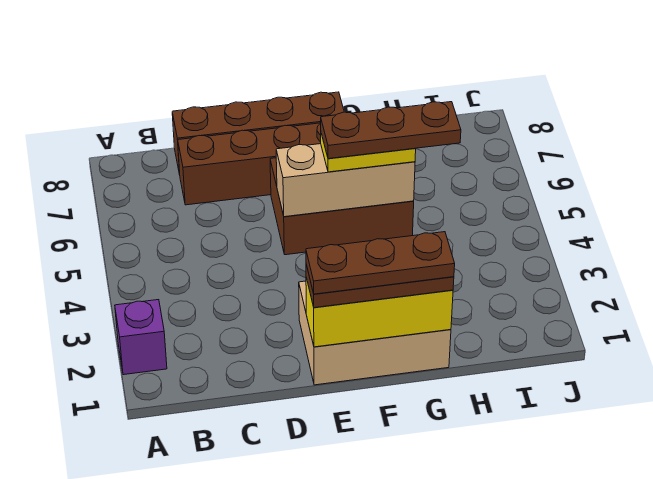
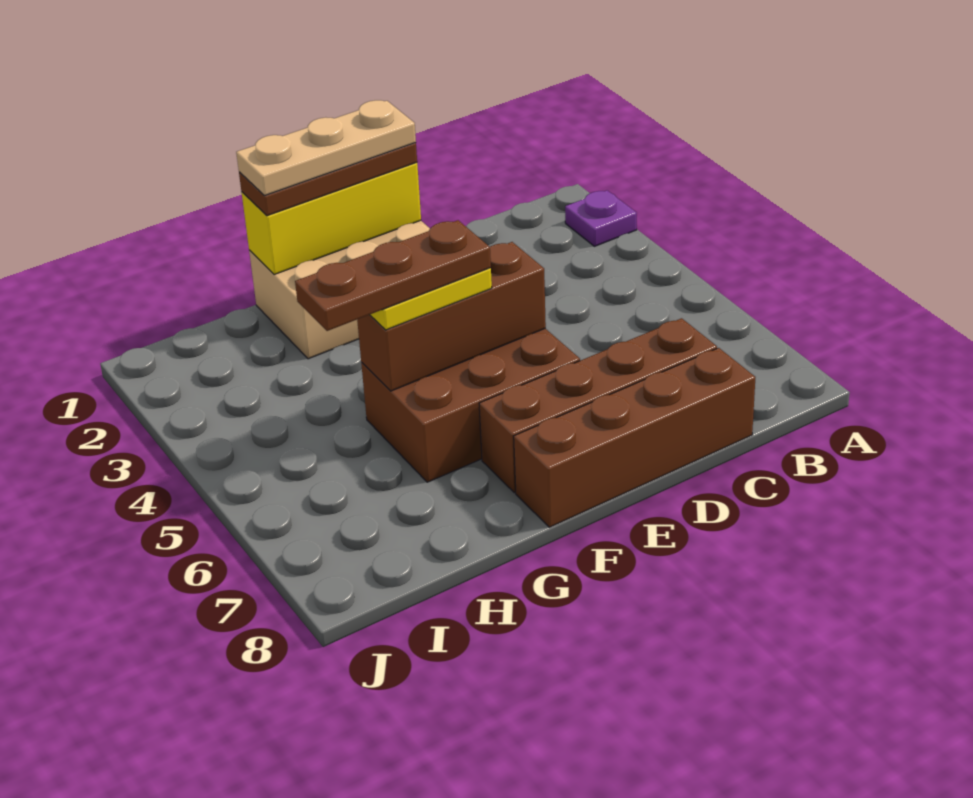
purple 1x1 brick [115,300,167,375] -> purple 1x1 plate [565,190,637,246]
brown 1x3 plate [306,232,455,294] -> tan 1x3 plate [236,100,416,196]
tan 1x3 brick [276,144,415,217] -> brown 1x3 brick [357,242,546,391]

